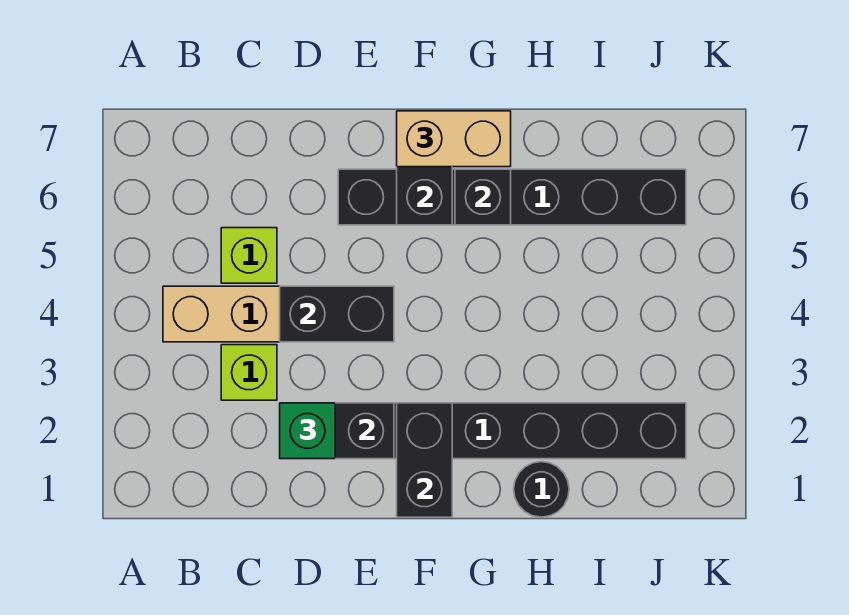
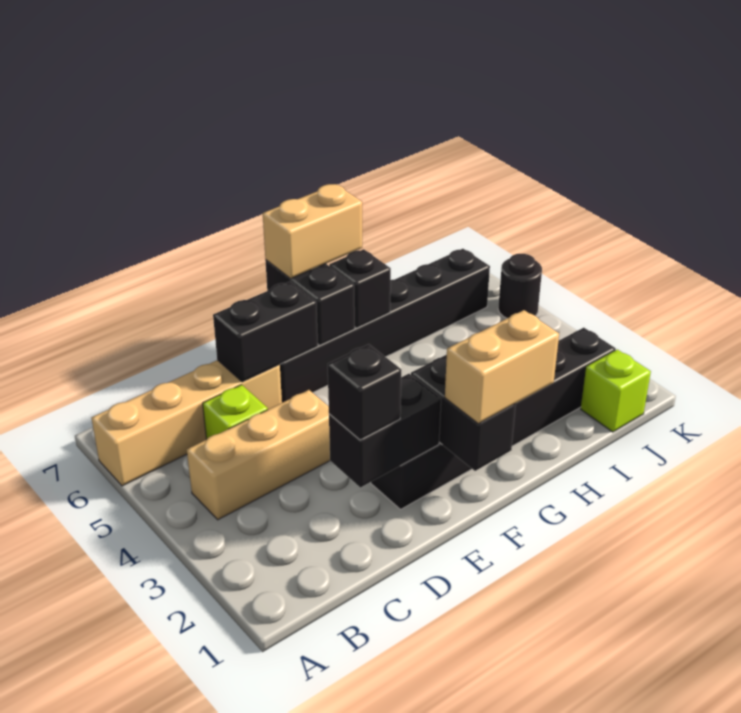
none -> tan 1x4 brick [91,360,282,486]
lime 1x1 brick [221,345,277,400] -> lime 1x1 brick moved to [581,350,651,432]
green 1x1 brick [280,403,335,459] -> black 1x1 brick [328,344,401,440]
black 1x2 brick [280,286,394,342] -> black 1x2 brick moved to [213,281,318,382]
none -> tan 1x2 brick [445,310,559,424]
black 1x1 round brick [514,462,569,517] -> black 1x1 round brick moved to [498,254,542,318]

